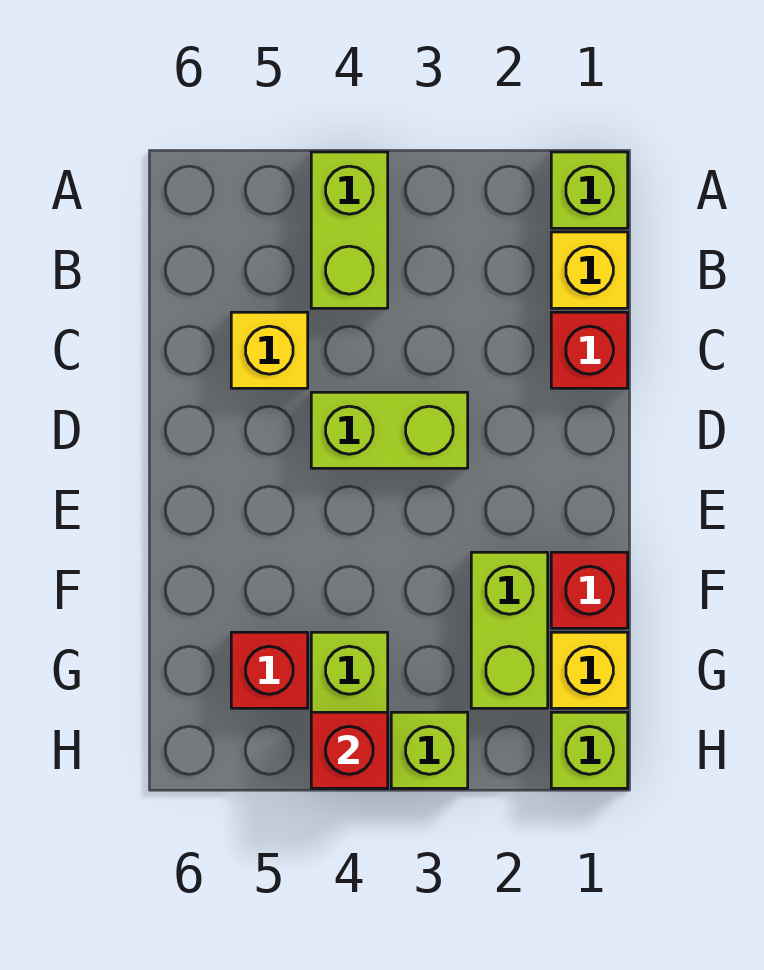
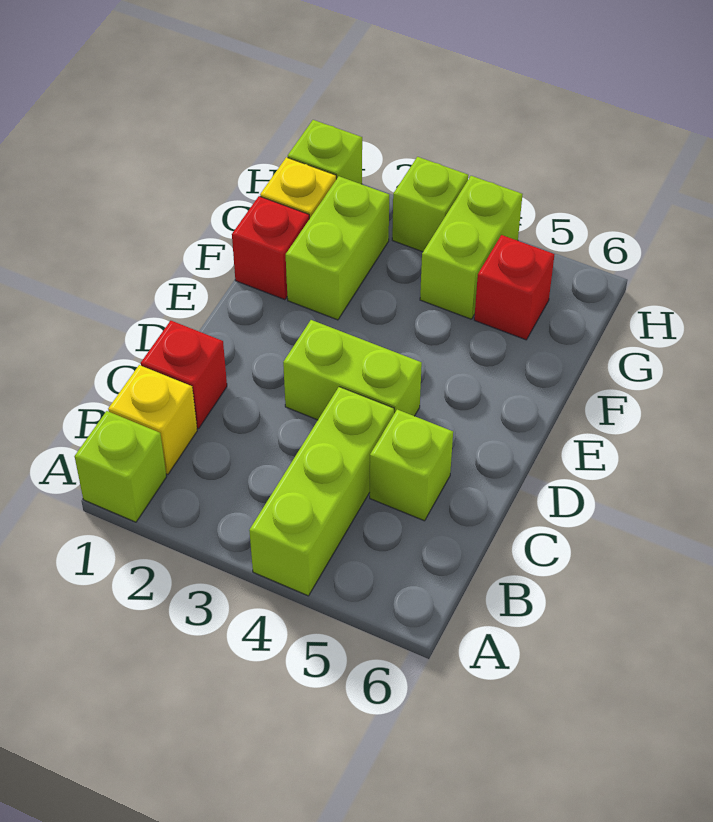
lime 1x2 brick [311,152,388,308] -> lime 1x3 brick [249,387,394,596]
yellow 1x1 brick [231,312,308,388] -> lime 1x1 brick [370,410,453,521]
red 1x1 brick [311,712,388,788] -> none

